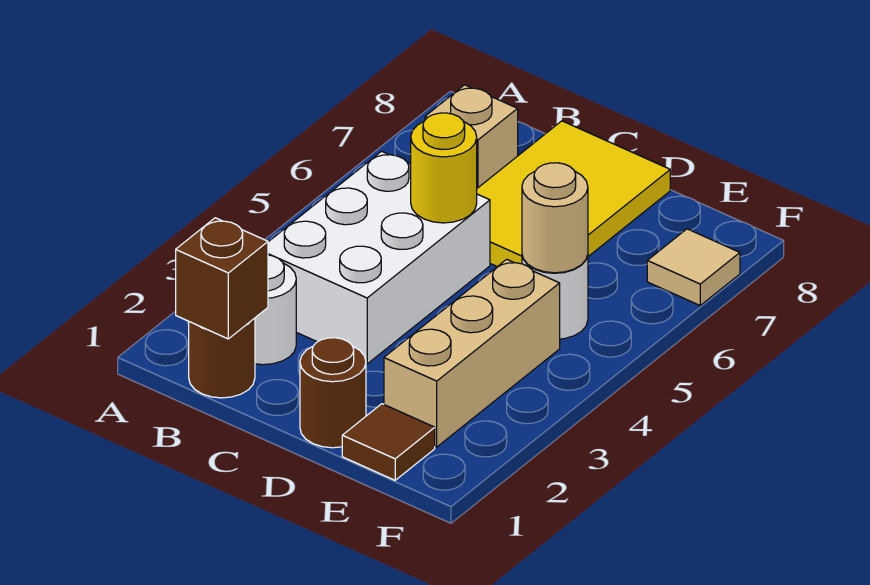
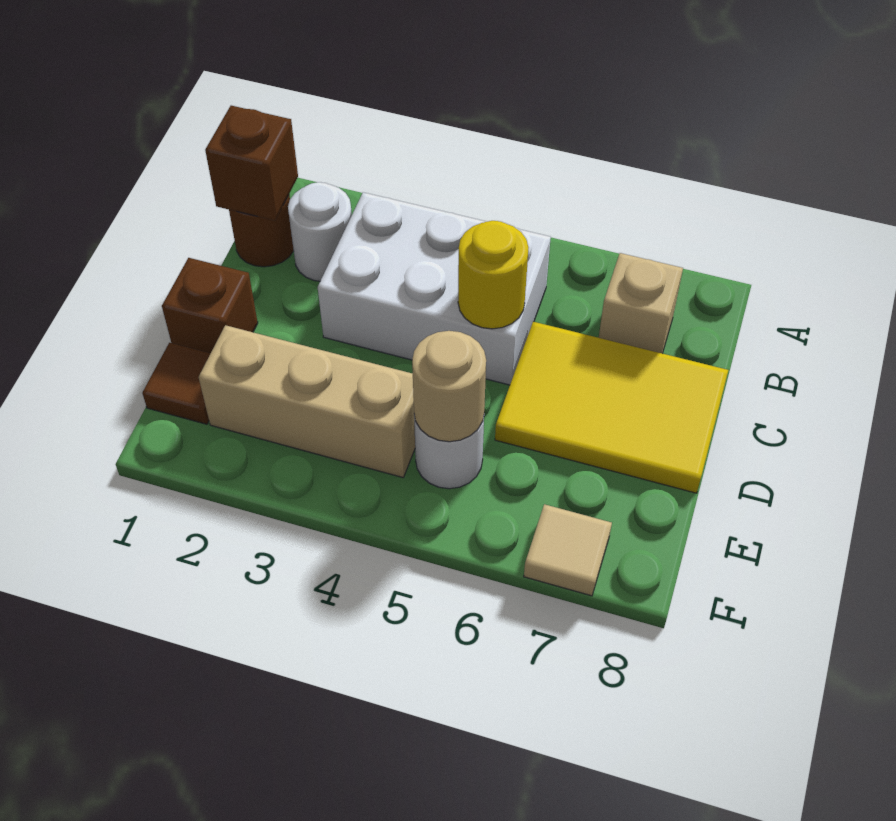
brown 1x1 round brick [300,338,366,448] -> brown 1x1 brick [162,258,258,353]

